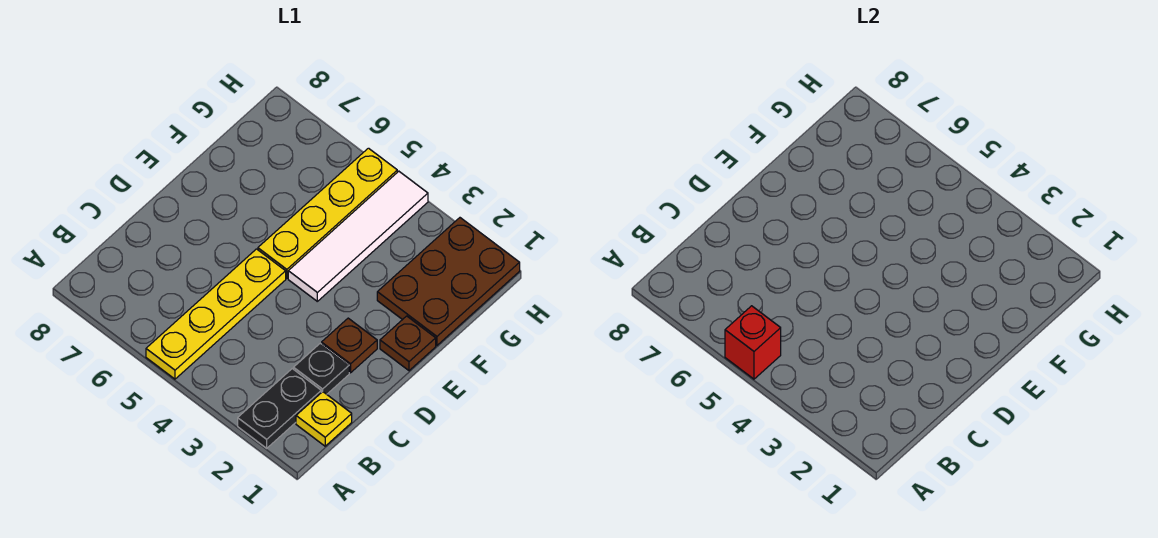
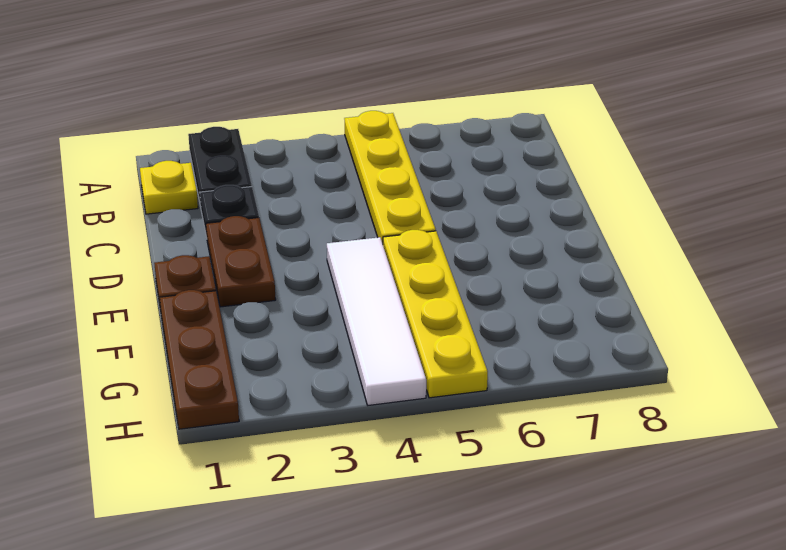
red 1x1 brick [725,306,781,379] -> none
brown 1x1 plate [322,318,377,373] -> brown 1x2 plate [206,216,276,307]
brown 2x3 plate [377,218,520,345] -> brown 1x3 plate [160,290,239,429]

